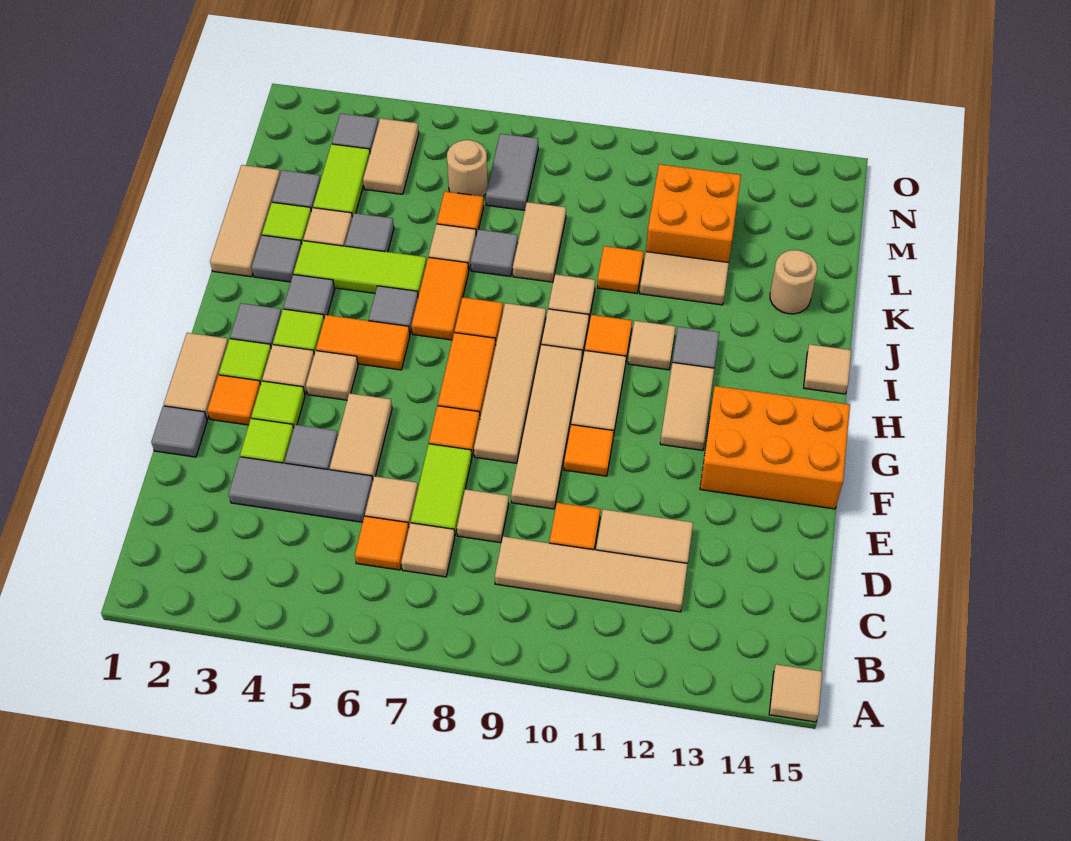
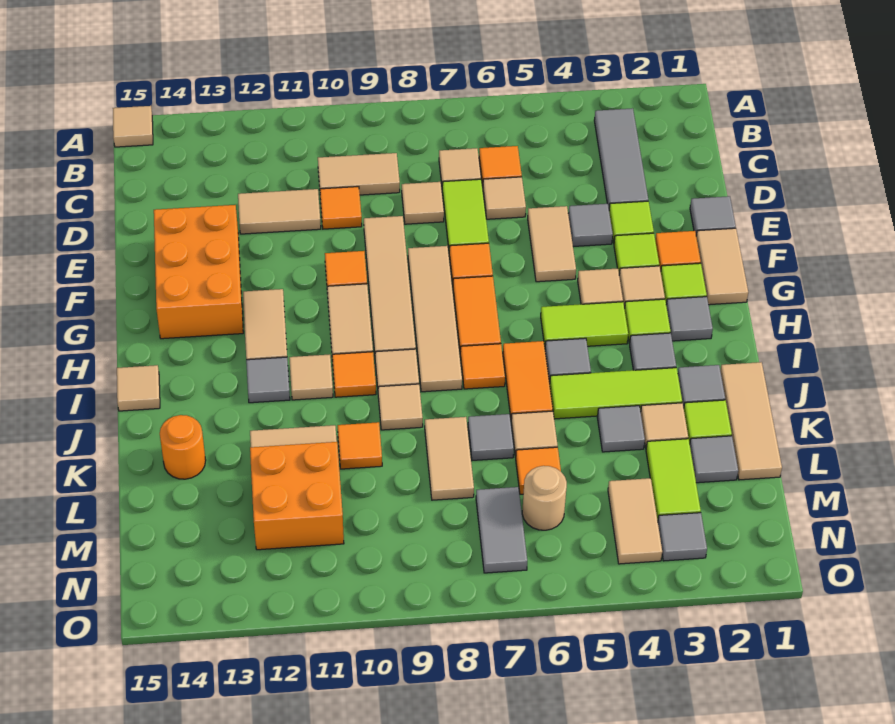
tan 1x4 tile [495,536,688,612] -> tan 1x2 tile [318,153,400,195]
grey 1x3 tile [229,457,373,522] -> grey 1x3 tile turned to [594,108,648,207]
orange 2x3 brick [700,386,850,509] -> orange 2x3 brick turned to [154,205,243,339]
orange 1x2 tile [316,315,410,370] -> lime 1x2 tile [541,302,628,346]
tan 1x1 round brick [770,250,817,314] -> orange 1x1 round brick [160,415,206,479]

